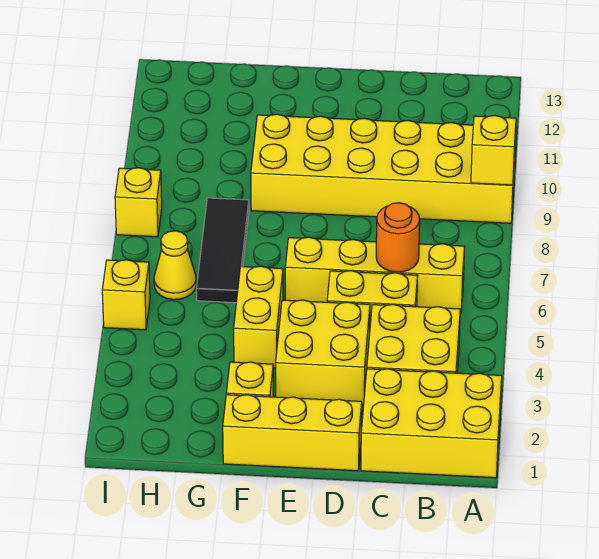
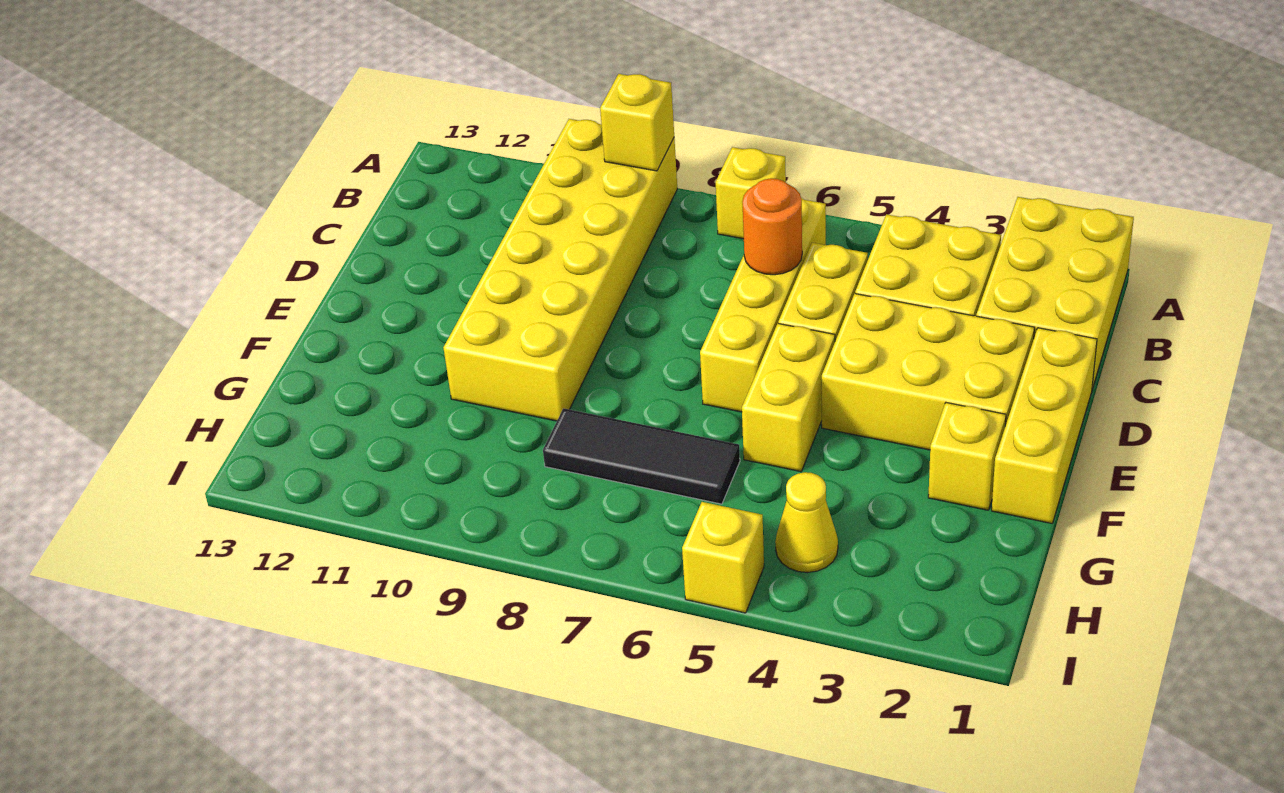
yellow 2x2 brick [276,300,370,405] -> yellow 2x3 brick [822,294,1035,450]
yellow 1x2 brick [234,266,283,368] -> yellow 1x2 brick turned to [742,324,835,472]
yellow 1x1 cone [154,231,196,300] -> yellow 1x1 cone moved to [775,472,838,573]
yellow 1x1 brick [115,168,162,237] -> yellow 1x1 brick moved to [716,147,786,239]

